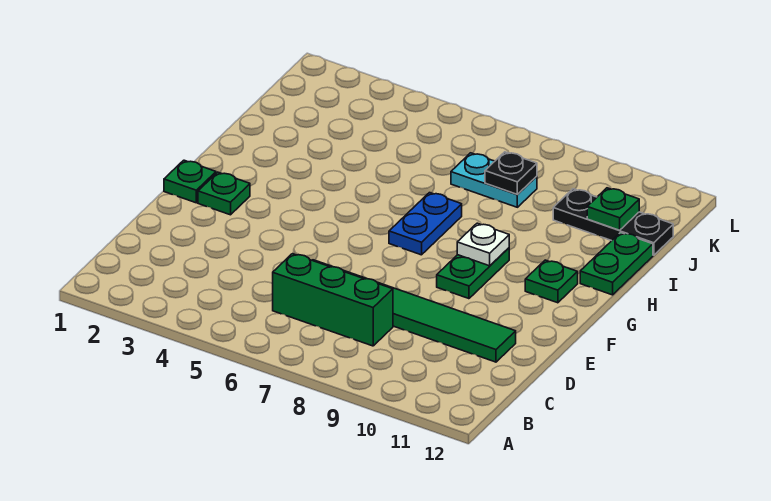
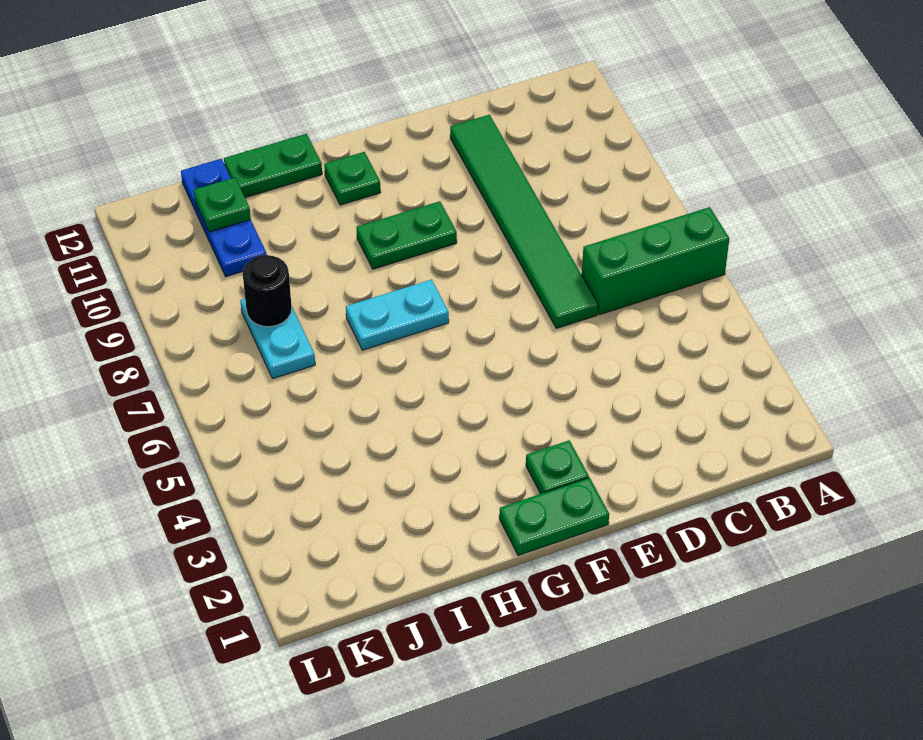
green 1x3 brick [273,254,393,346] -> green 1x3 brick turned to [582,207,729,314]
green 1x1 plate [164,160,216,203] -> green 1x2 plate [499,478,609,556]
blue 1x2 plate [389,193,462,255] -> cyan 1x2 plate [346,280,449,350]
white 1x1 plate [457,223,509,266] -> none
black 1x1 plate [485,152,537,194] -> black 1x1 round brick [243,255,292,327]
black 1x3 plate [553,189,673,255] -> blue 1x3 plate [181,159,266,277]

